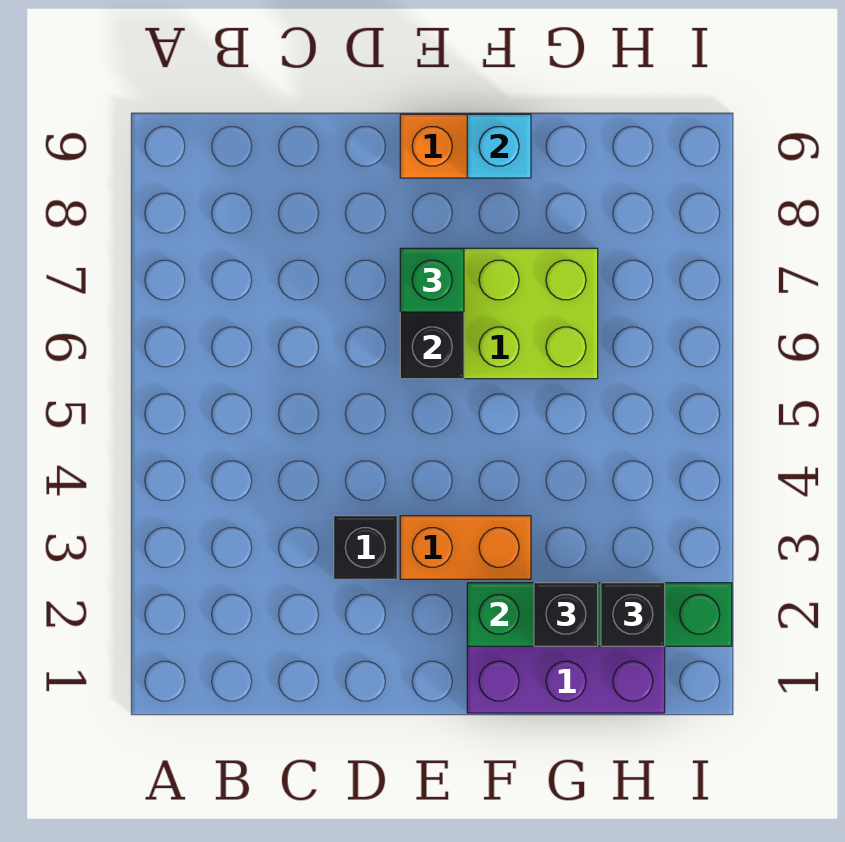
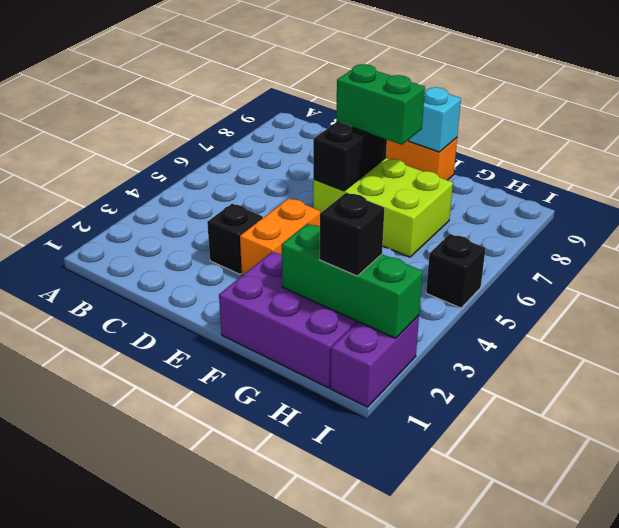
orange 1x2 brick [400,516,531,579] -> orange 1x2 brick turned to [240,198,320,275]
green 1x1 brick [400,248,464,312] -> green 1x2 brick [336,64,425,145]
green 1x4 brick [467,583,732,646] -> green 1x3 brick [282,224,423,338]
black 1x1 brick [534,583,598,646] -> black 1x1 brick moved to [426,234,486,308]
none -> purple 1x2 brick [330,315,419,407]

